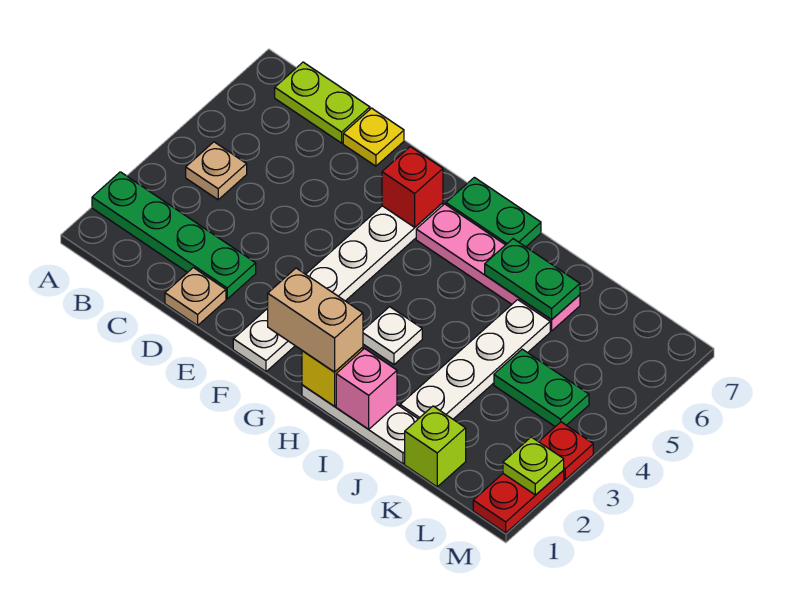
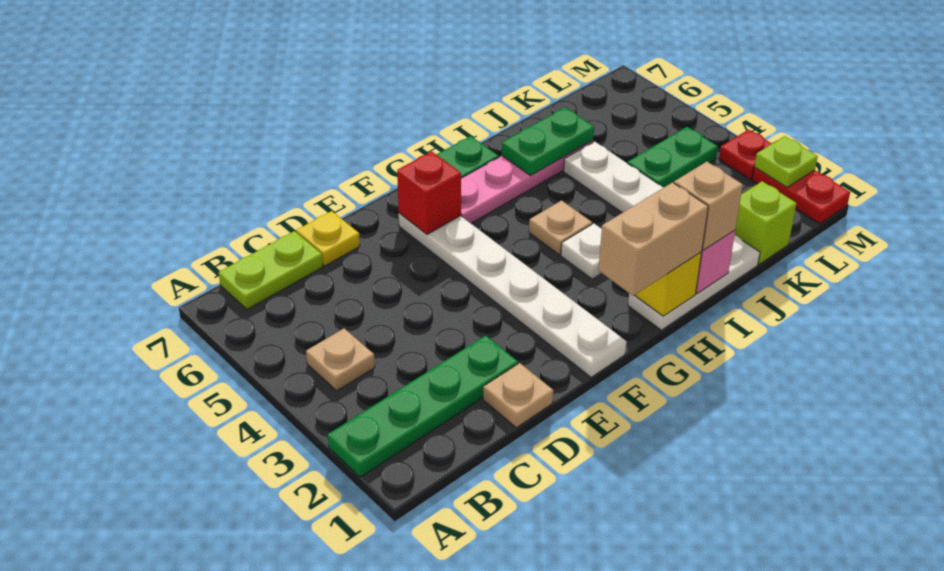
none -> tan 1x1 plate [529,201,592,255]
none -> tan 1x1 brick [674,162,743,250]

